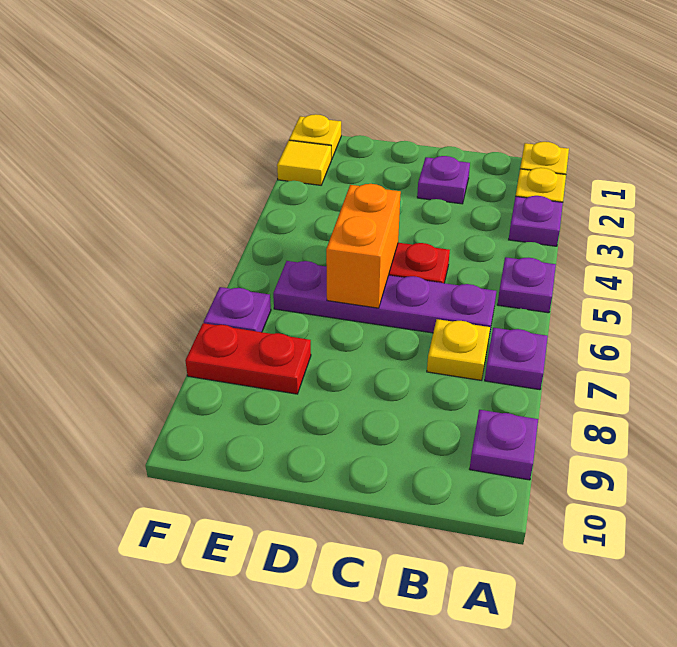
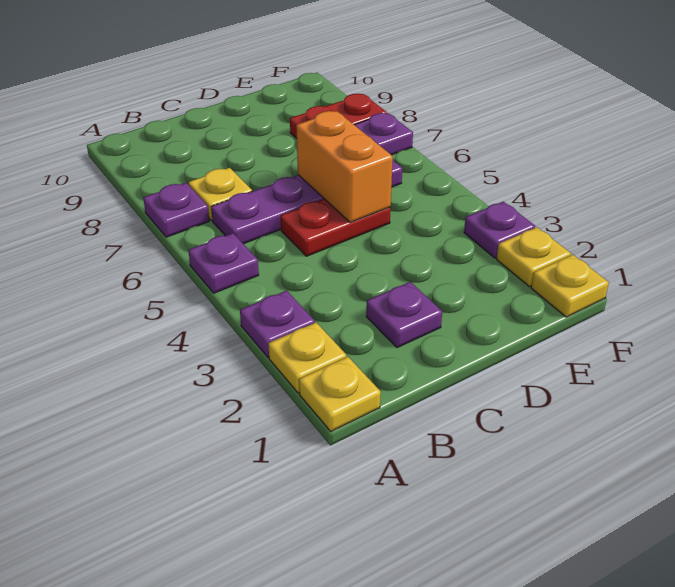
purple 1x1 plate [470,410,538,480] -> purple 1x1 plate moved to [464,202,535,258]
yellow 1x1 tile [277,140,331,185] -> yellow 1x1 plate [497,227,571,287]

